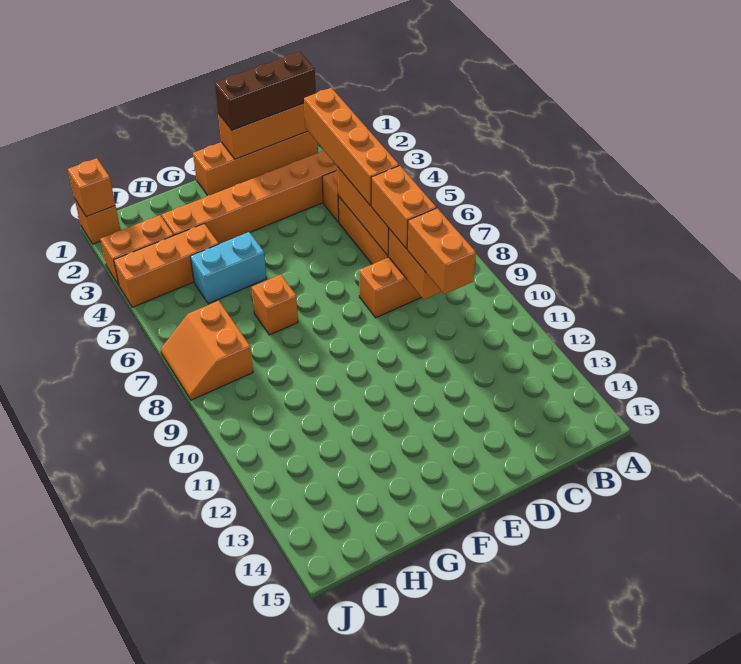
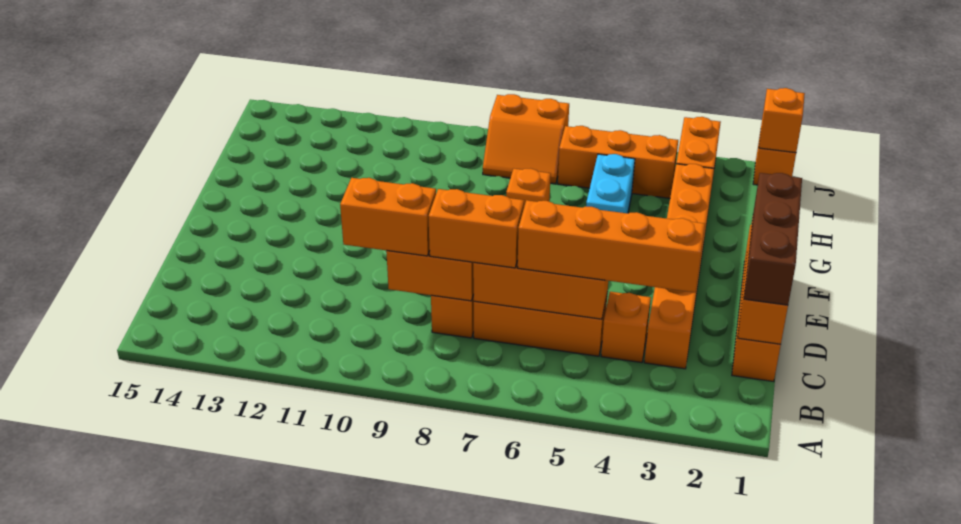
orange 1x3 brick [114,224,219,307] -> orange 1x3 brick turned to [558,126,678,198]
orange 2x2 slope [161,301,253,400] -> orange 2x2 slope turned to [483,94,569,184]

